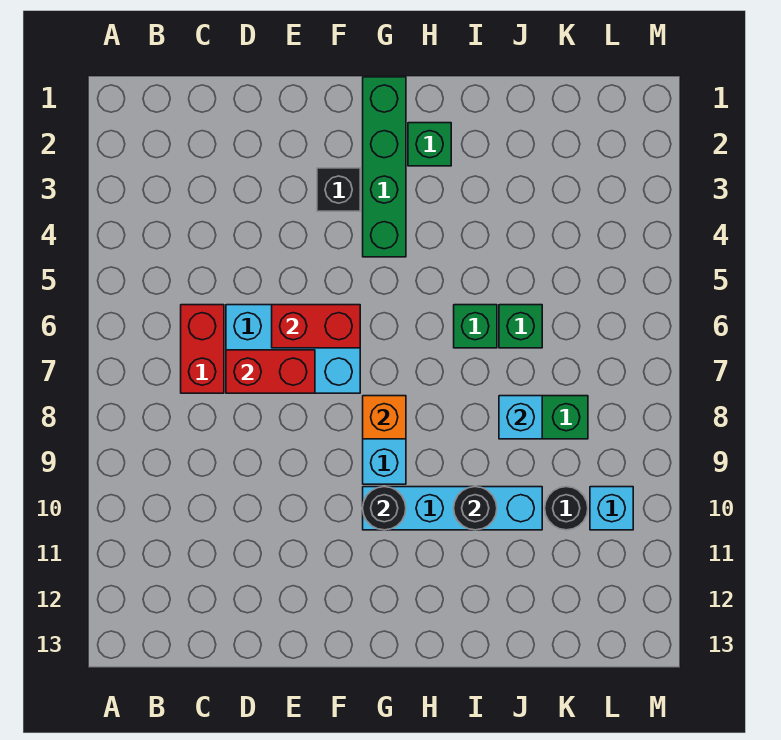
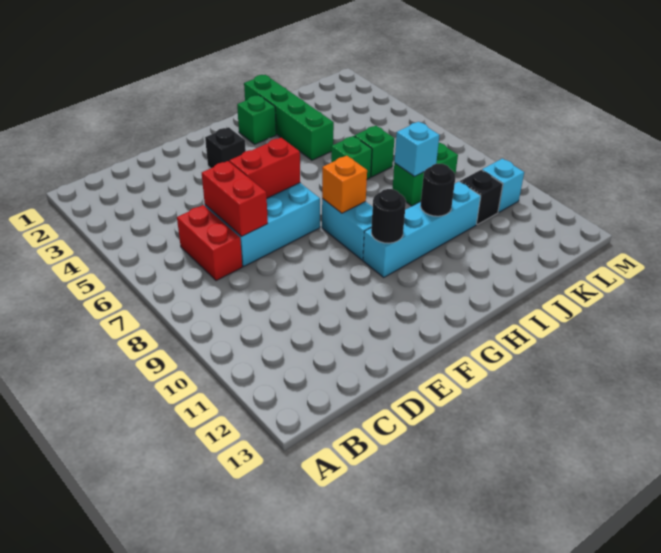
red 1x2 brick [226,350,315,393] -> red 1x2 brick turned to [202,161,268,236]
green 1x4 brick [363,77,406,257] -> green 1x4 brick moved to [244,75,334,160]
black 1x1 round brick [545,487,588,530] -> black 1x1 brick [460,170,503,224]

